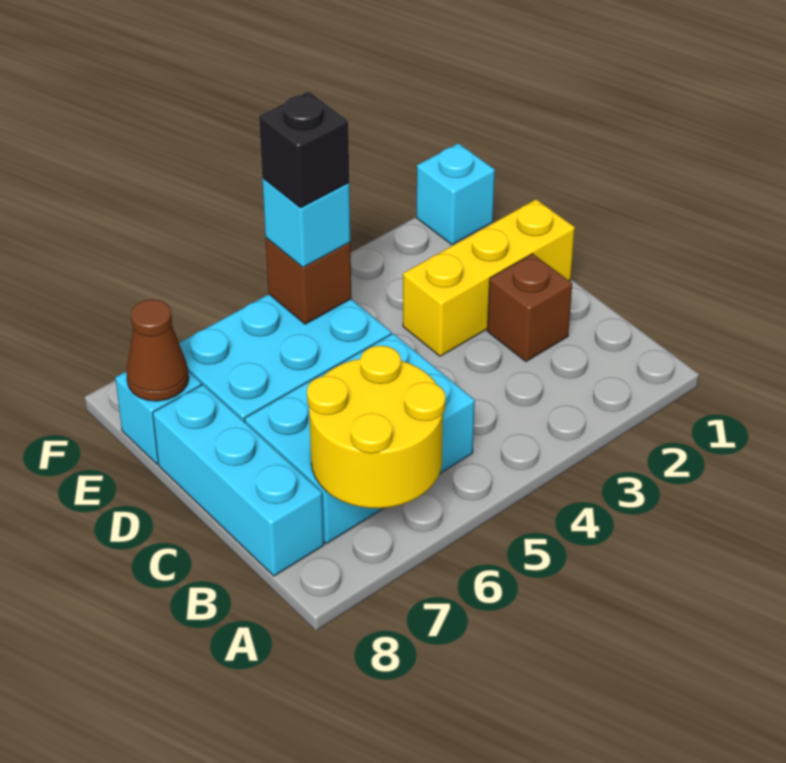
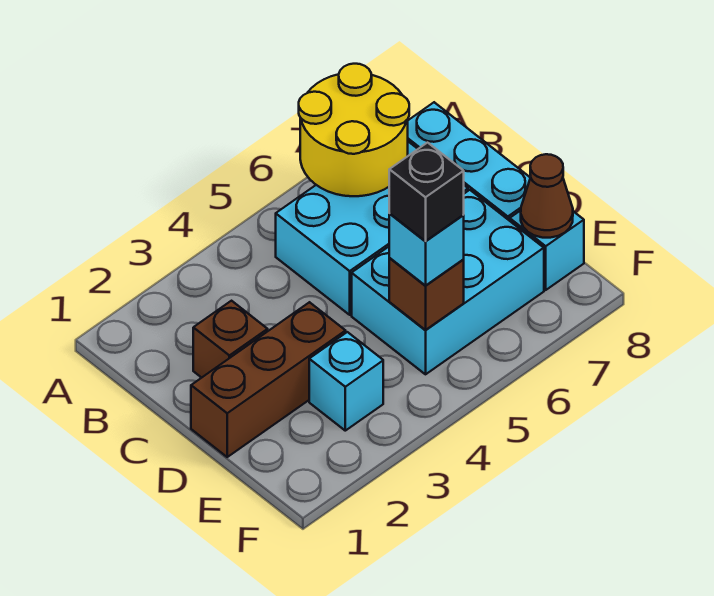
yellow 1x3 brick [403,199,575,356] -> brown 1x3 brick [191,302,346,457]
cyan 1x1 brick [417,143,495,245] -> cyan 1x1 brick moved to [309,332,383,431]

